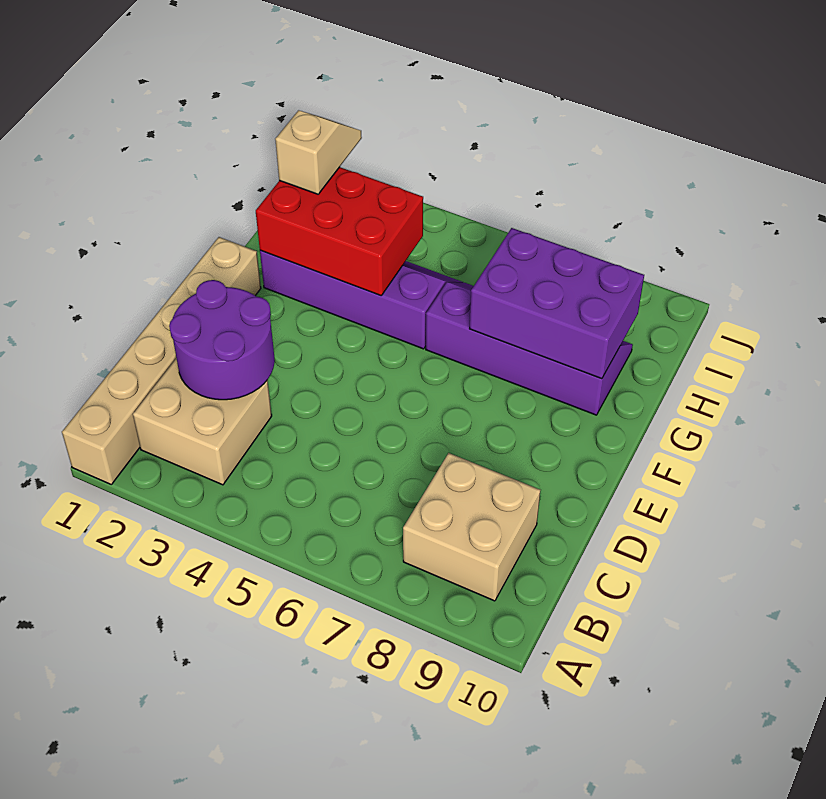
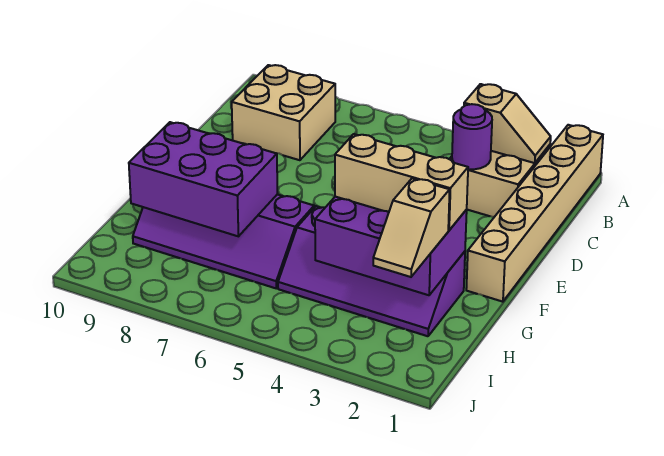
none -> tan 1x2 slope [464,84,551,163]
purple 2x2 round brick [169,280,275,400] -> purple 1x1 round brick [452,104,492,169]
red 2x3 brick [256,167,423,295] -> purple 2x3 brick [315,197,467,295]
none -> tan 1x3 brick [335,134,468,230]

